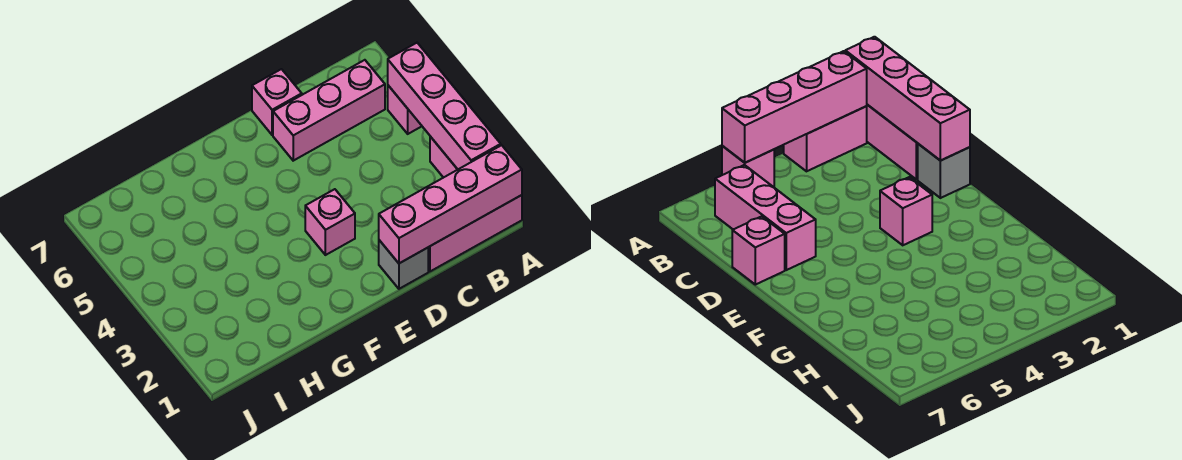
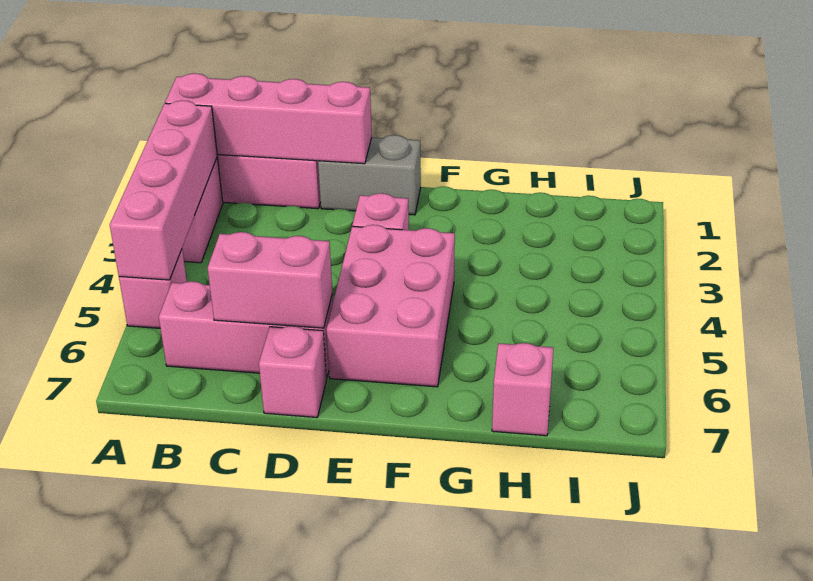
none -> pink 1x2 brick [208,232,332,328]
grey 1x1 brick [379,240,428,289] -> grey 1x2 brick [318,135,421,215]
none -> pink 2x3 brick [327,225,455,387]
none -> pink 1x1 brick [492,343,553,436]

